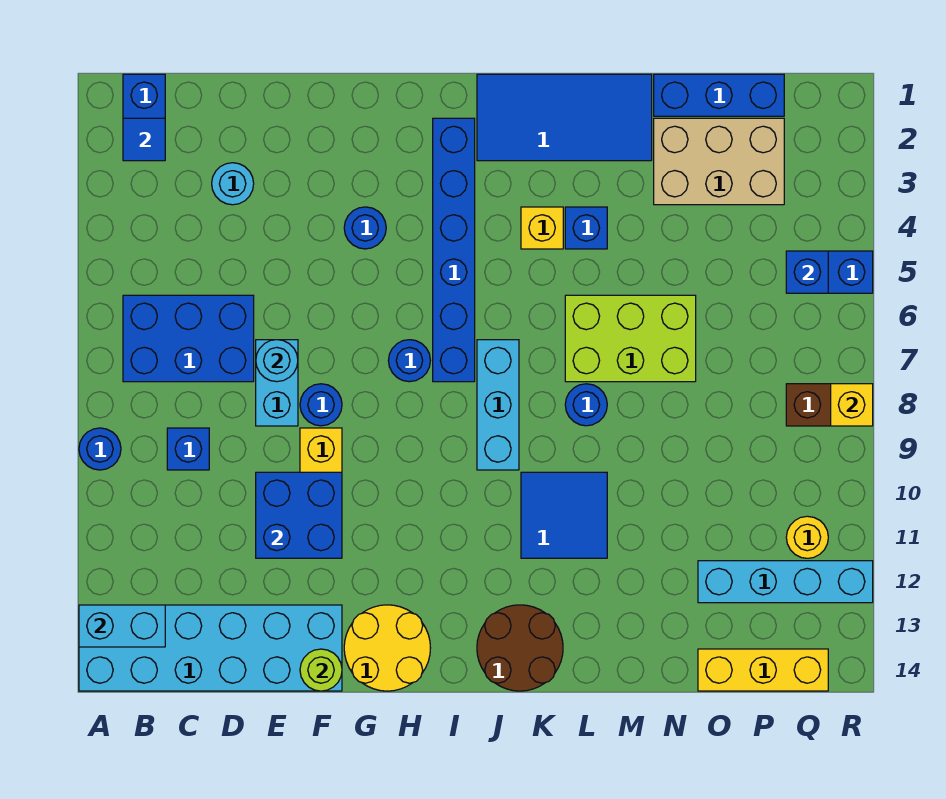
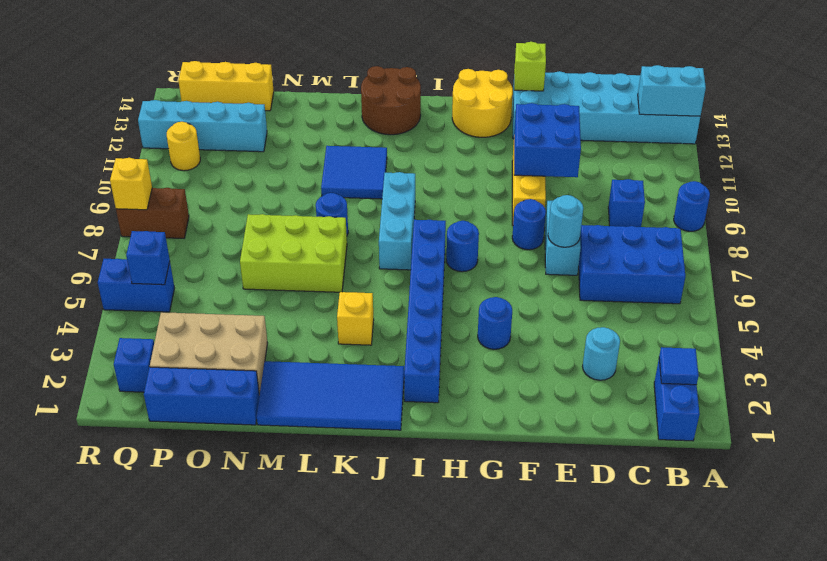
lime 1x1 round brick [300,649,342,691] -> lime 1x1 brick [514,42,546,91]
blue 1x1 brick [565,207,607,249] -> blue 1x1 brick moved to [114,338,154,392]

